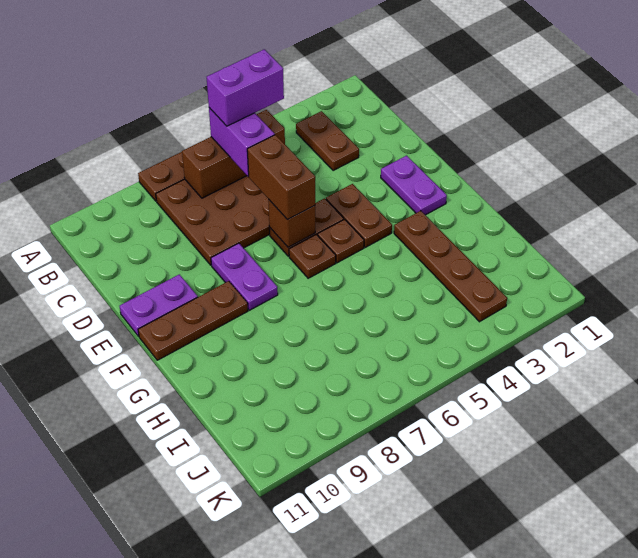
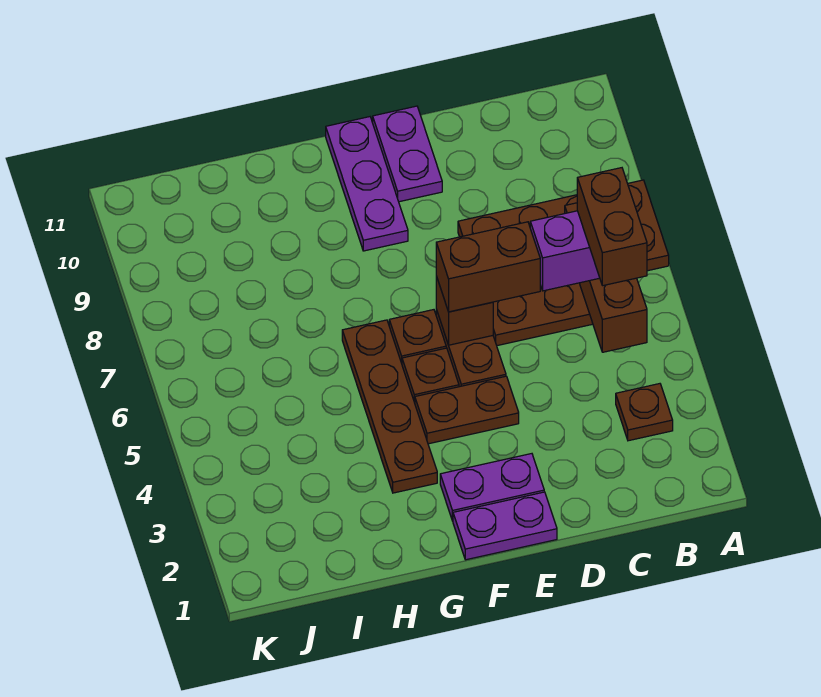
brown 1x2 plate [296,111,359,171] -> brown 1x1 plate [616,384,673,441]
purple 1x2 brick [207,49,284,126] -> brown 1x2 brick [577,168,647,286]
purple 1x2 plate [211,243,278,310] -> purple 1x2 plate moved to [453,492,557,560]
brown 1x3 plate [138,281,248,360] -> purple 1x3 plate [326,117,408,251]
brown 1x4 plate [394,211,507,322] -> brown 1x4 plate turned to [342,320,437,493]

